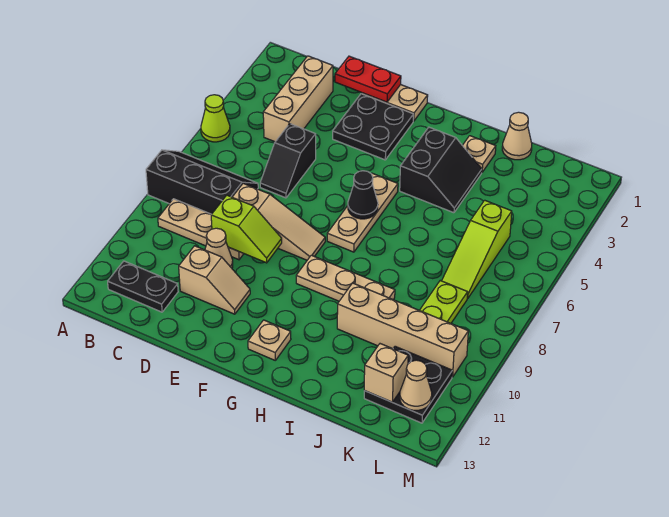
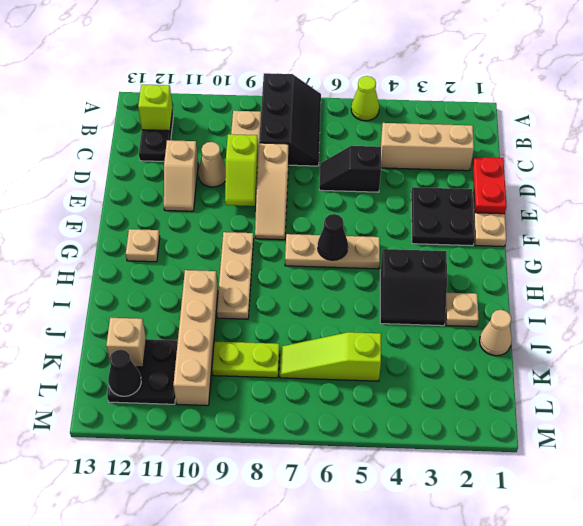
none -> lime 1x1 brick [138,85,173,131]
tan 1x1 cone [400,360,432,410] -> black 1x1 cone [108,350,141,396]

